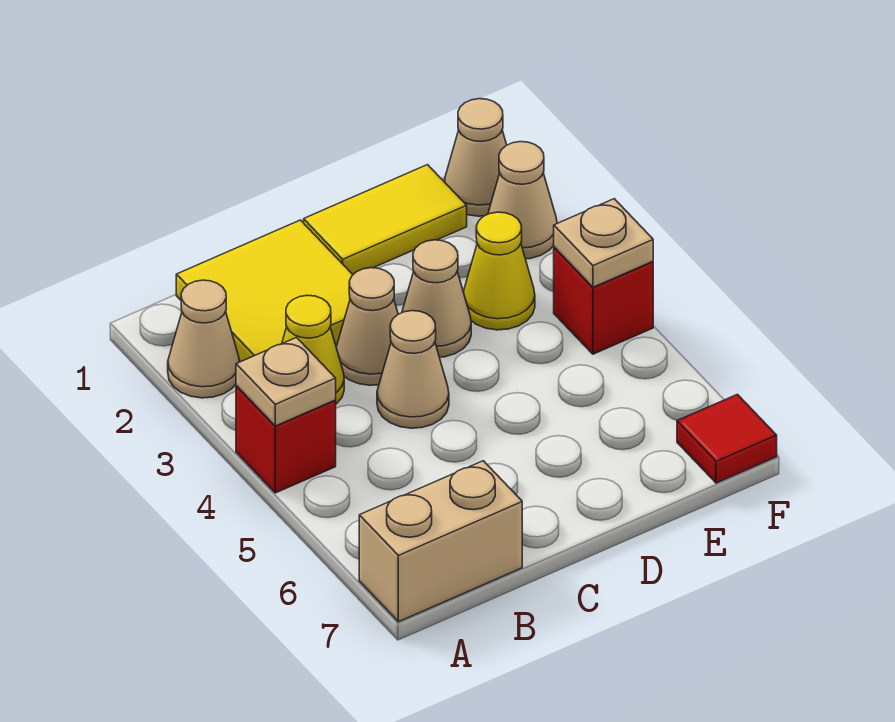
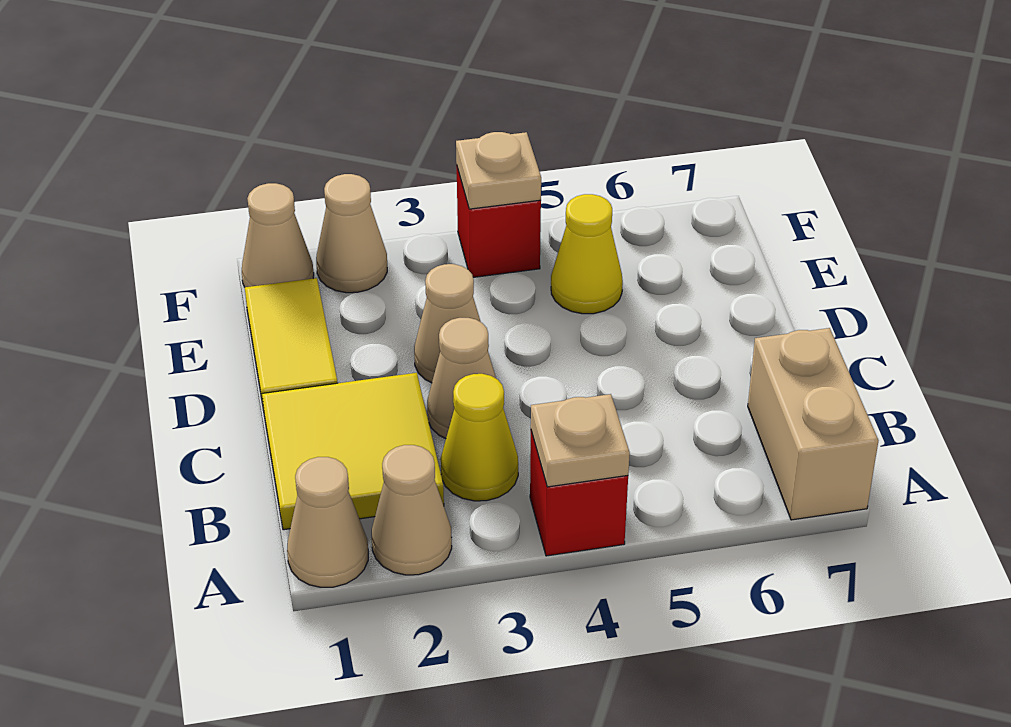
tan 1x1 cone [377,311,449,428] -> tan 1x1 cone moved to [287,457,368,587]
yellow 1x1 cone [463,212,535,330] -> yellow 1x1 cone moved to [551,194,623,314]
red 1x1 tile [677,394,777,483] -> none

